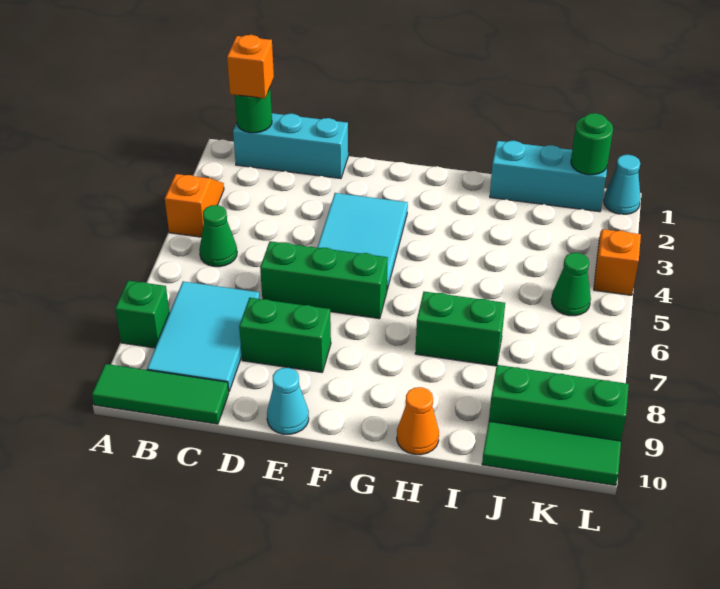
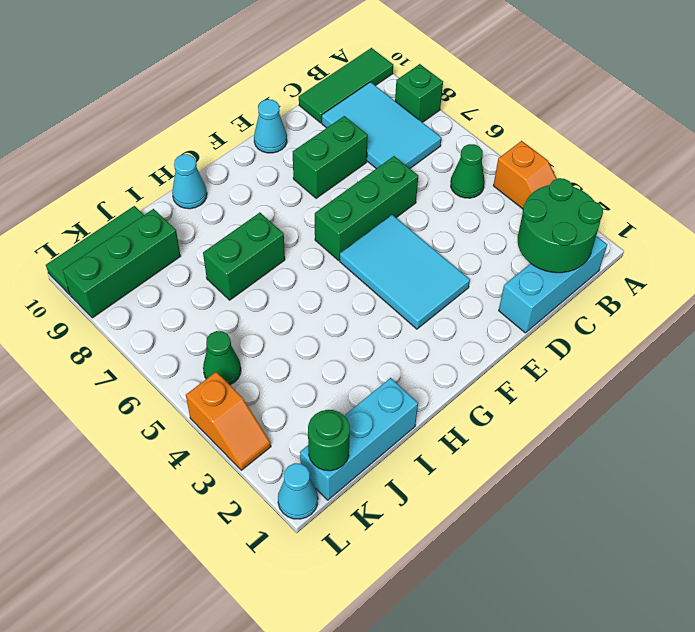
green 1x1 round brick [235,88,272,133] -> green 2x2 round brick [518,178,603,273]
orange 1x1 brick [227,35,274,98] -> none
orange 1x1 cone [397,387,439,455] -> cyan 1x1 cone [172,154,207,209]

